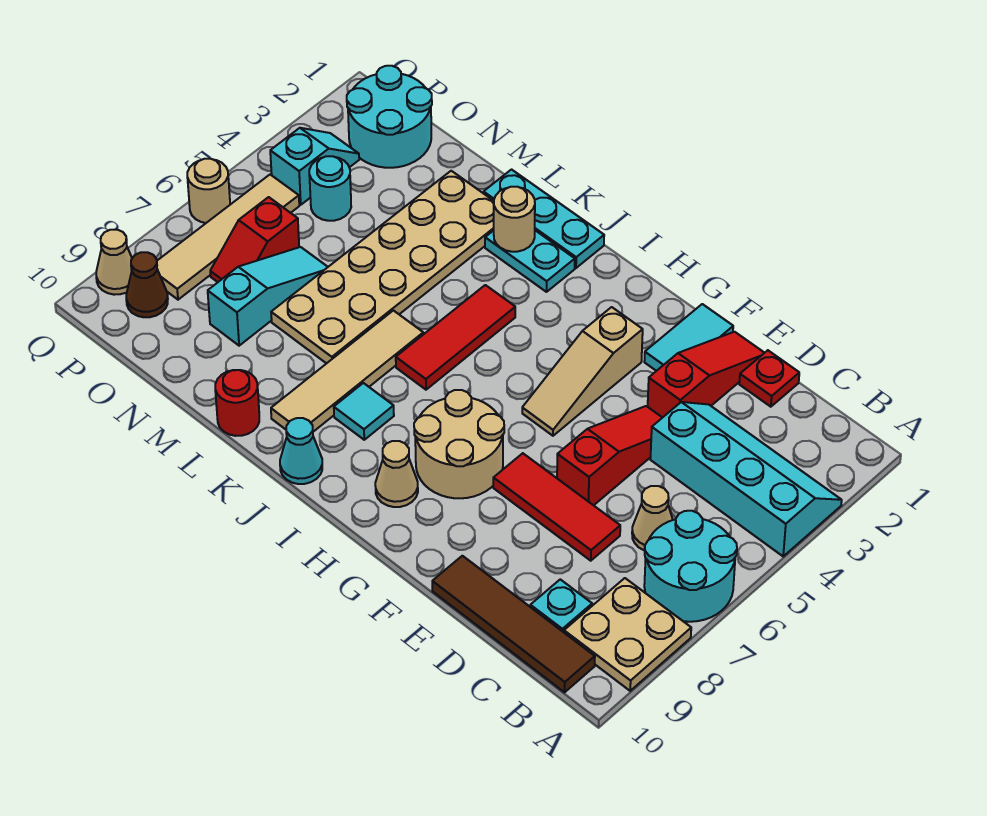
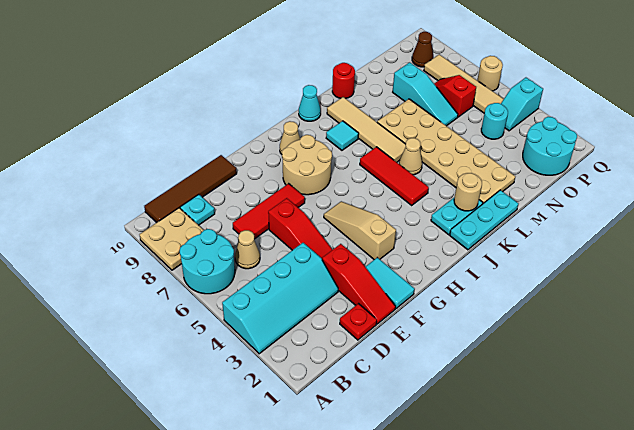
cyan 1x2 slope [270,128,359,205] -> cyan 1x2 slope turned to [501,78,543,131]
tan 1x1 cone [96,230,132,295] -> tan 1x1 cone moved to [399,138,422,175]

